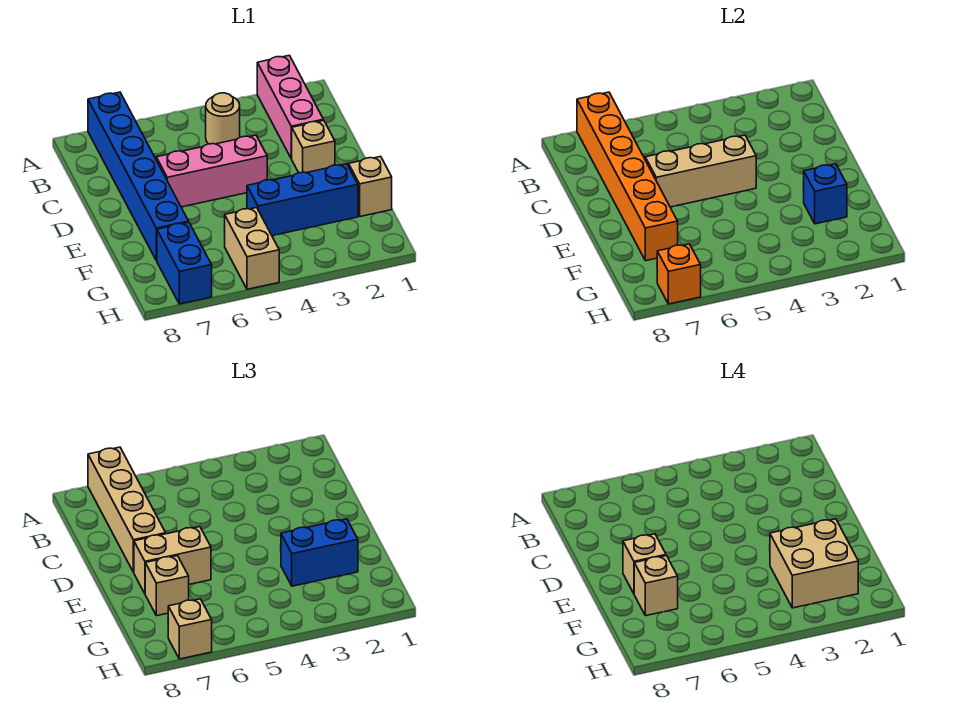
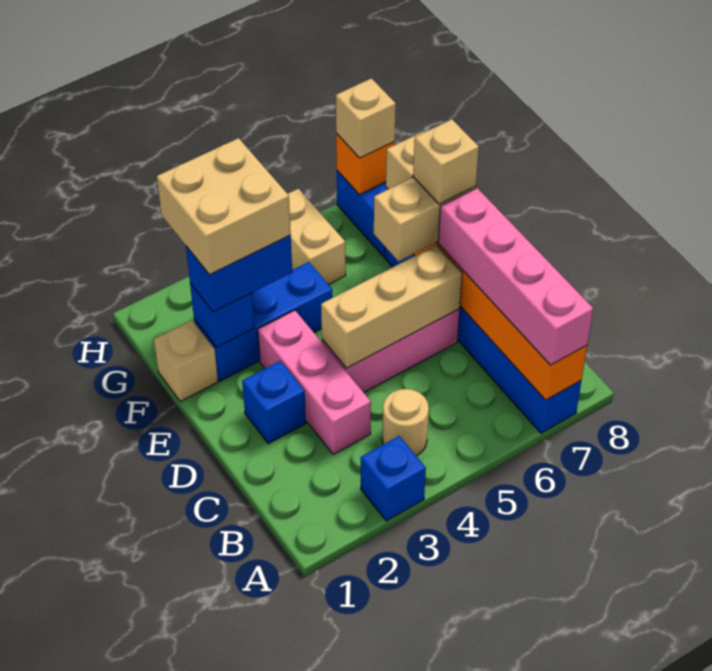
pink 1x3 brick [257,55,323,159] -> pink 1x3 brick moved to [258,310,371,454]
none -> blue 1x1 brick [361,436,426,521]
tan 1x4 brick [88,447,166,572] -> pink 1x4 brick [438,188,593,365]
tan 1x1 brick [292,120,335,173] -> blue 1x1 brick [242,361,306,444]
tan 1x1 brick [634,556,678,616] -> none

